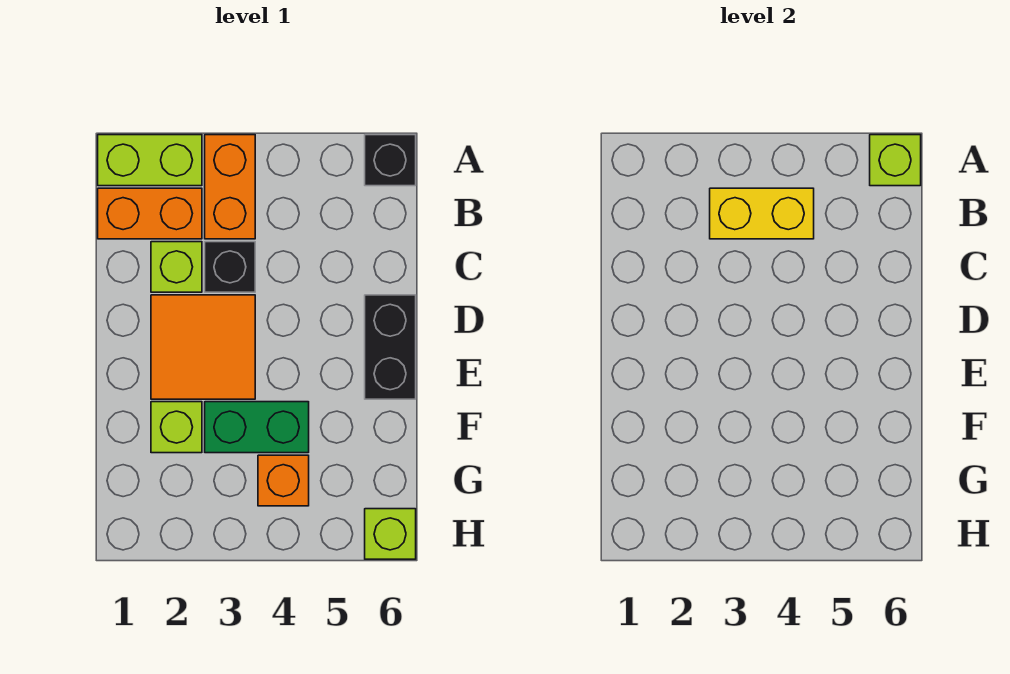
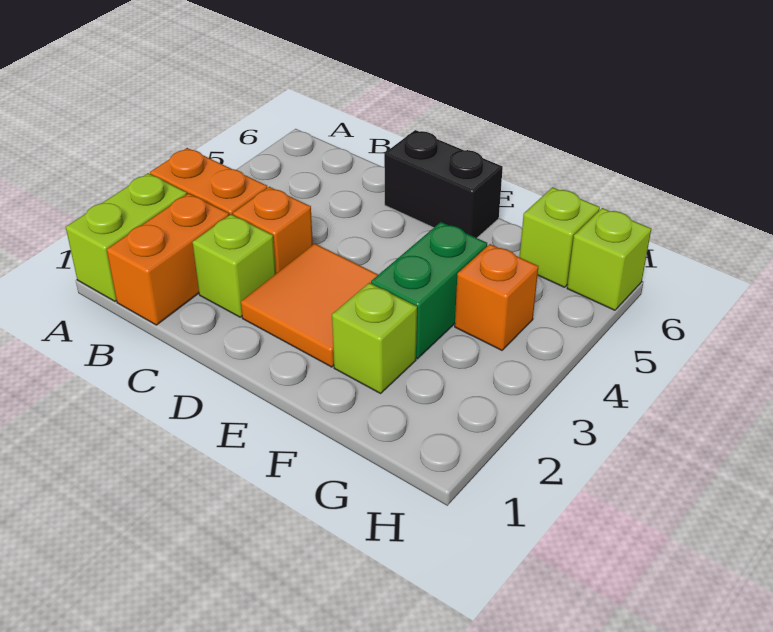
black 1x1 brick [365,135,416,186] -> none
lime 1x1 brick [870,135,921,186] -> lime 1x1 brick moved to [520,187,600,287]
yellow 1x2 brick [710,188,814,239] -> none
black 1x1 brick [205,242,255,292] -> orange 1x1 brick [233,187,313,273]

